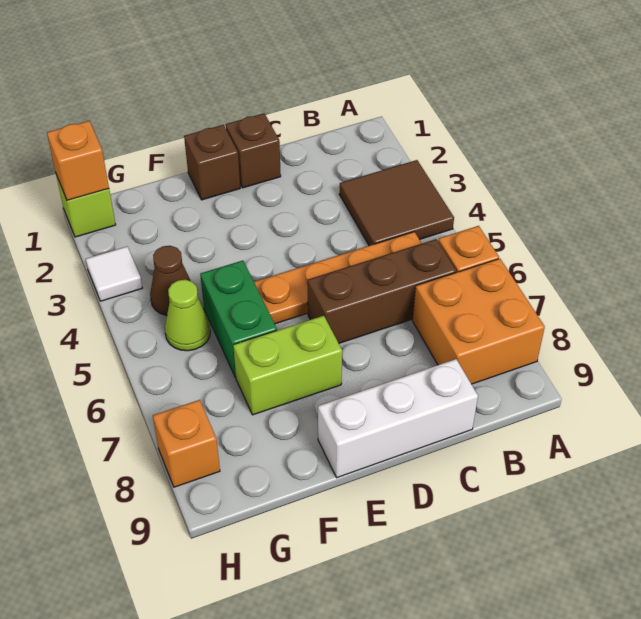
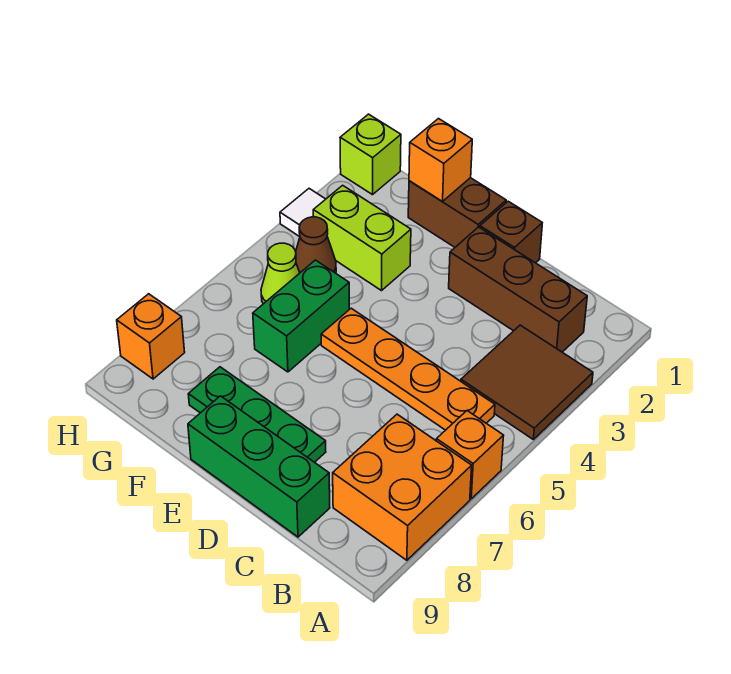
brown 1x3 brick [308,239,456,343] -> brown 1x3 brick moved to [449,227,587,352]
white 1x3 brick [318,359,478,478] -> green 1x3 brick [188,396,330,537]
none -> green 1x3 plate [188,367,326,462]
brown 1x1 brick [184,125,240,200] -> brown 1x2 brick [408,178,506,247]
lime 1x2 brick [233,316,342,415] -> lime 1x2 brick moved to [313,185,411,291]
orange 1x1 brick [47,121,109,200] -> orange 1x1 brick moved to [409,119,472,201]

